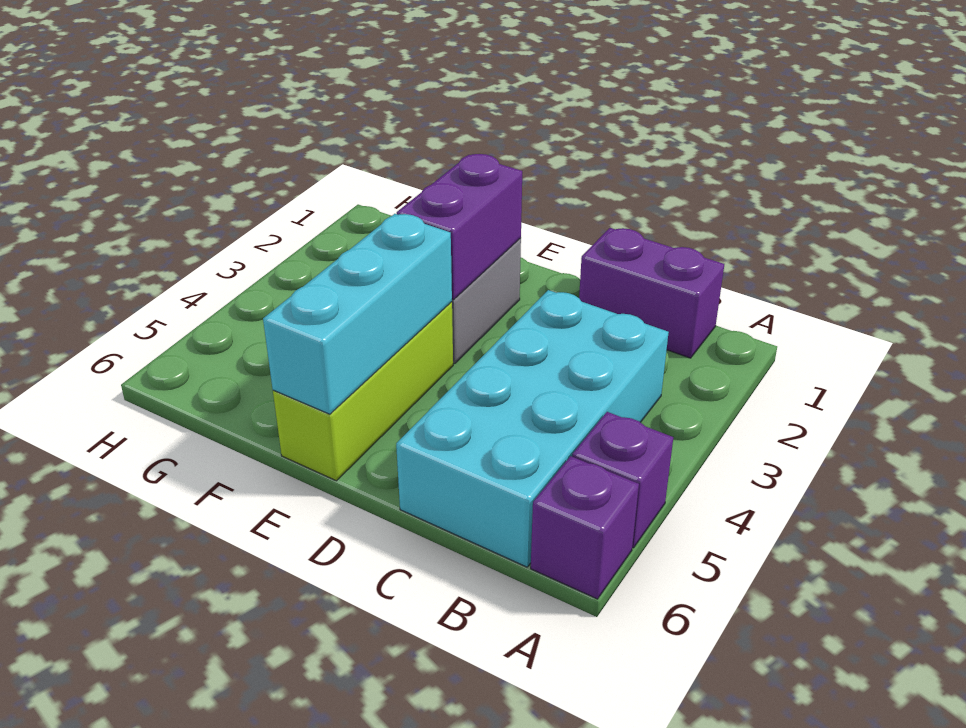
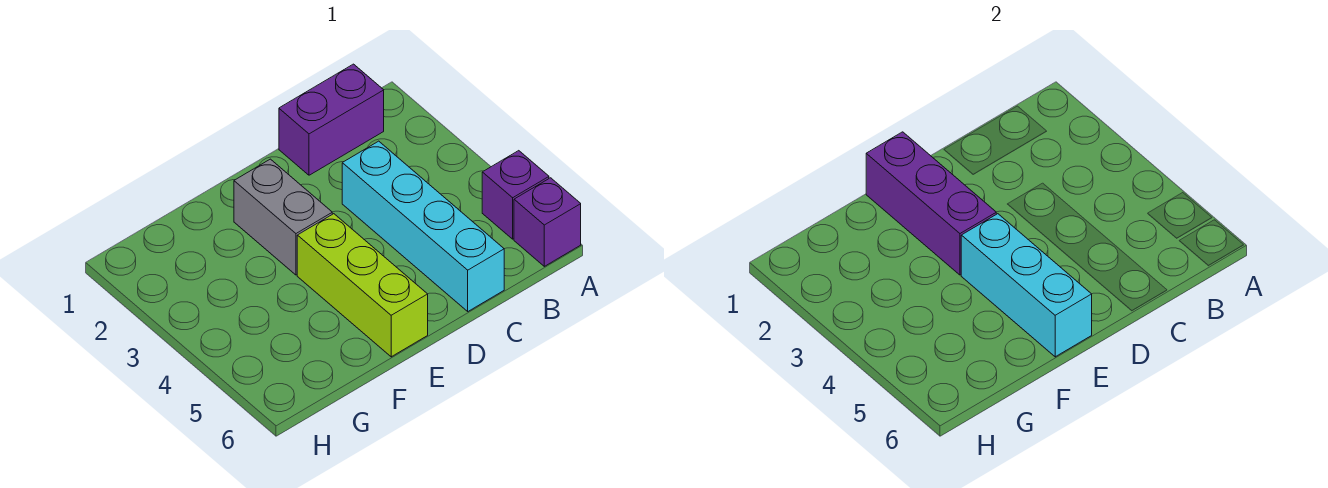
cyan 2x4 brick [396,290,669,567] -> cyan 1x4 brick [342,141,504,311]
purple 1x2 brick [397,154,522,299] -> purple 1x3 brick [866,132,996,275]

